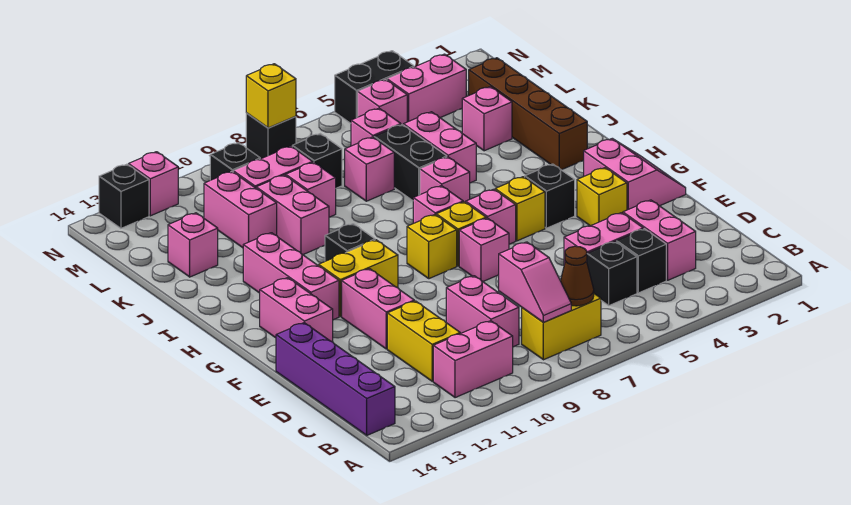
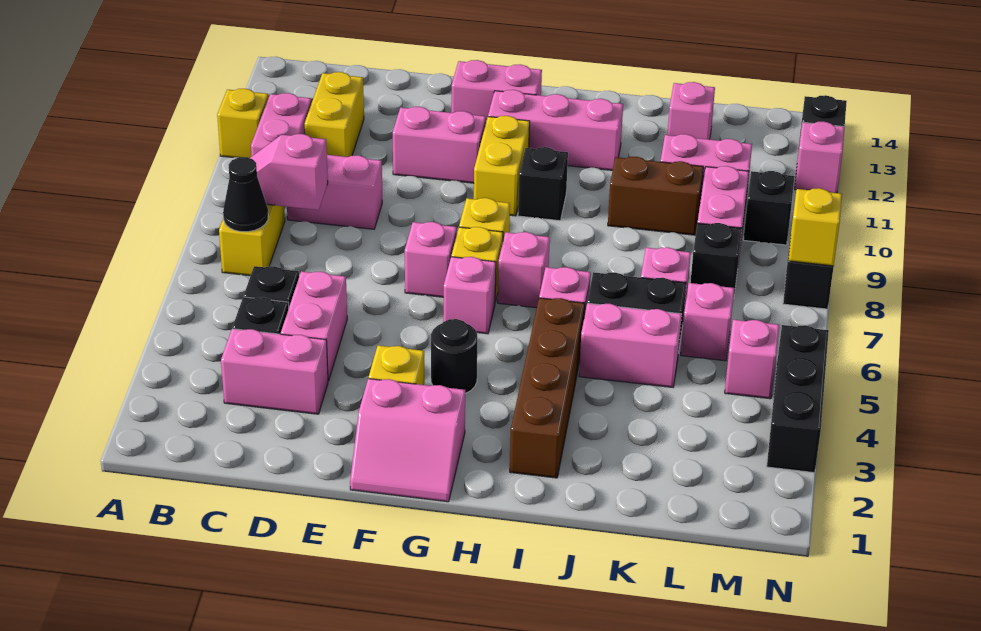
brown 1x1 cone [560,246,594,306] -> black 1x1 cone [223,157,268,232]
purple 1x4 brick [276,323,395,435] -> none
yellow 1x2 brick [387,301,460,381] -> yellow 1x2 brick turned to [305,72,364,157]
black 1x1 brick [525,164,575,228] -> black 1x1 round brick [431,319,477,393]
yellow 1x1 brick [495,177,545,241] -> yellow 1x1 brick moved to [217,89,268,158]
brown 1x4 brick [469,58,587,170] -> brown 1x4 brick turned to [510,298,585,478]
pink 1x2 brick [256,175,329,255] -> brown 1x2 brick [608,157,703,235]
pink 1x1 brick [462,87,512,151] -> none
pink 1x1 brick [286,162,336,217] -> none
pink 1x2 brick [387,54,466,122] -> none
black 1x2 brick [335,51,414,123] -> black 1x3 brick [767,325,829,473]

